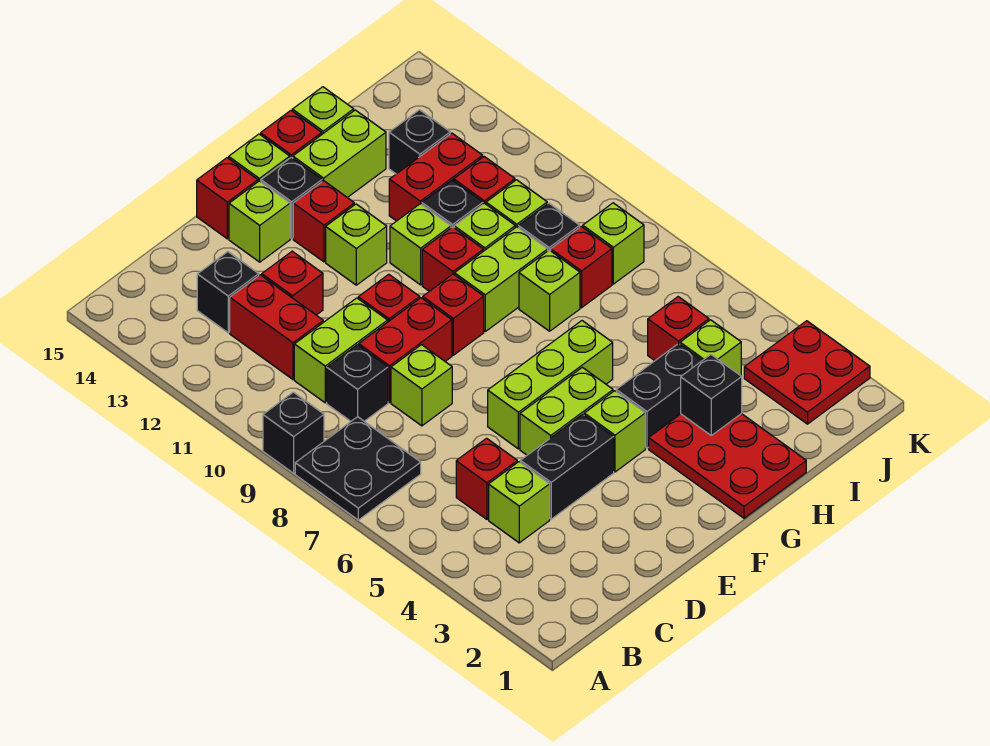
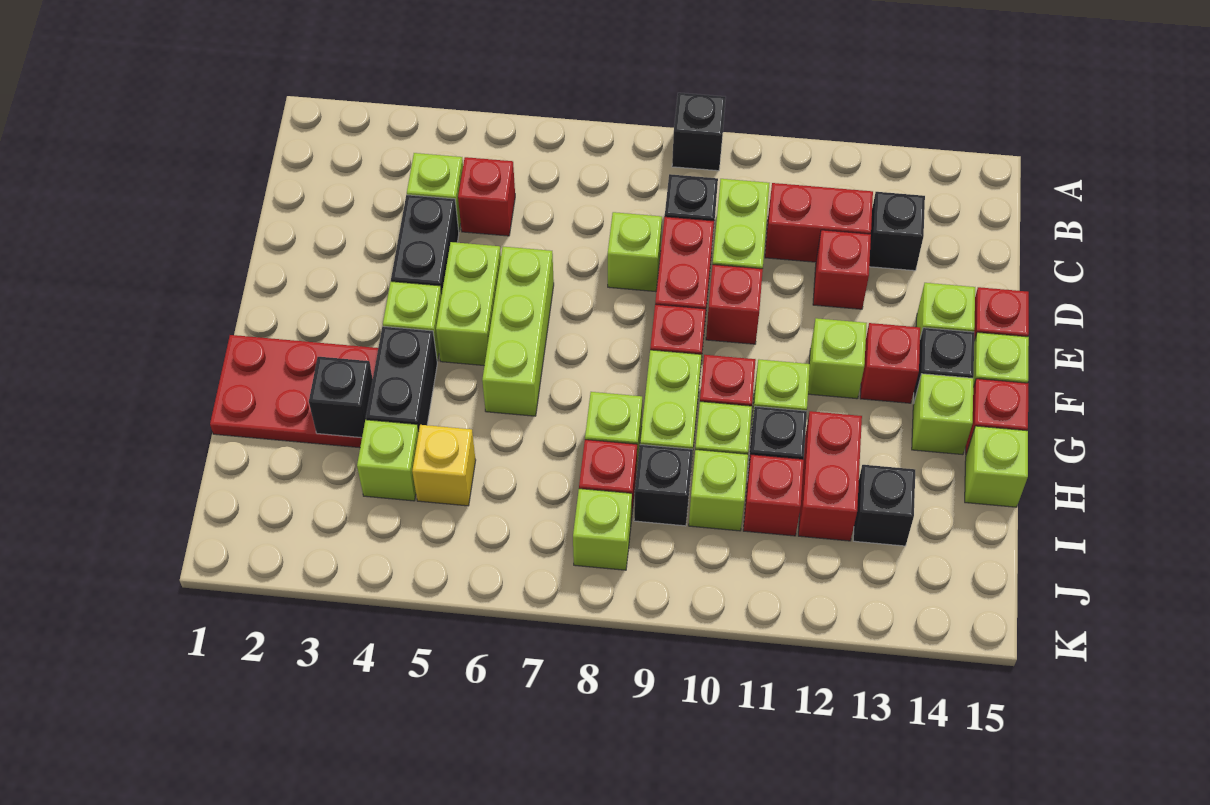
black 2x2 plate [295,417,421,520] -> none
lime 1x2 brick [293,110,386,198] -> lime 1x1 brick [912,374,973,455]
red 1x1 brick [648,297,709,361] -> yellow 1x1 brick [412,425,476,506]
red 2x2 plate [744,321,870,424] -> none

